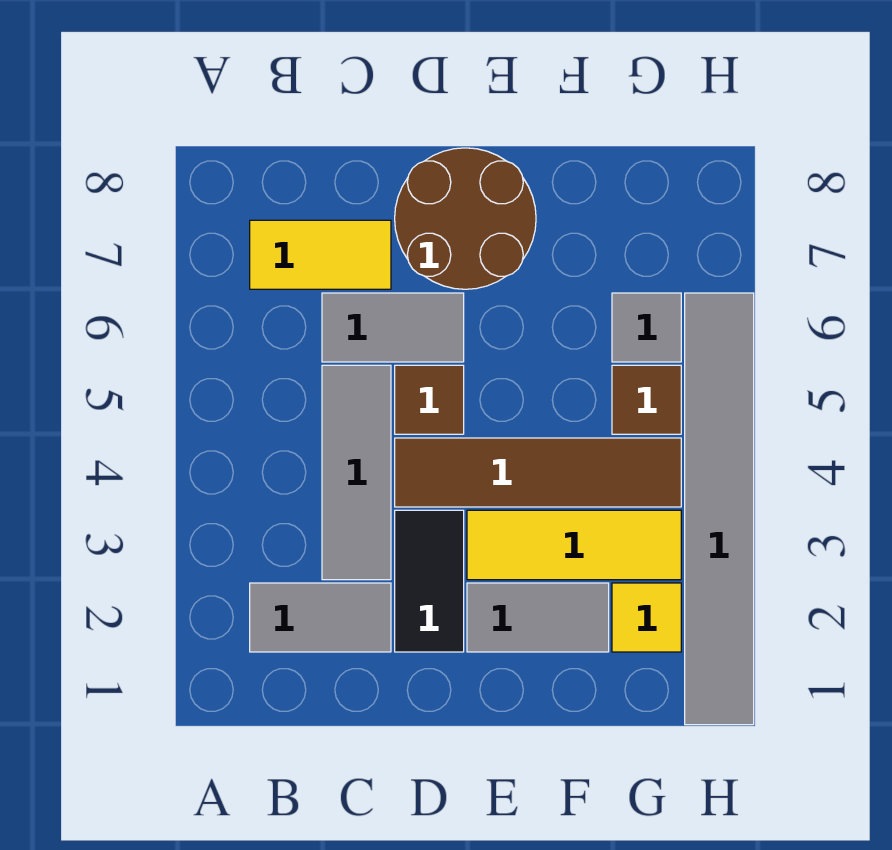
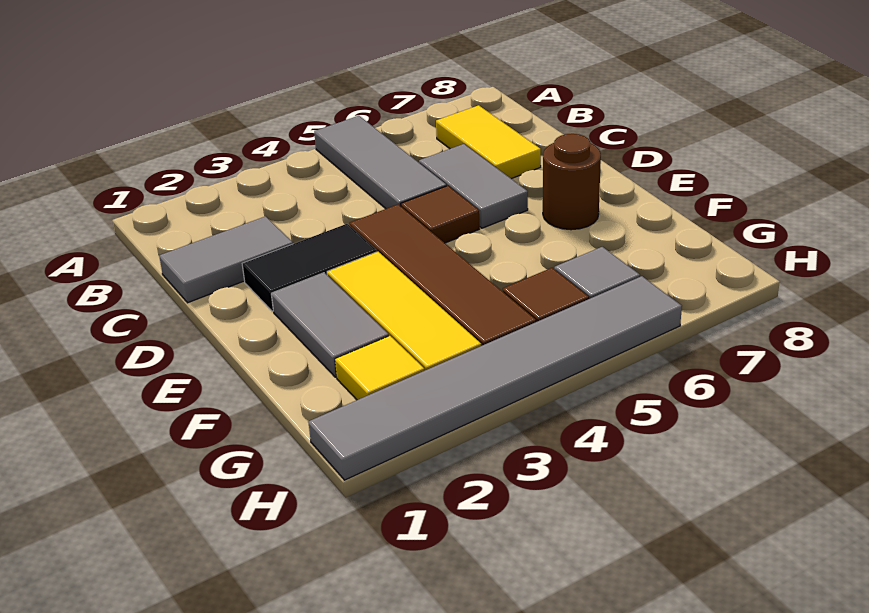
grey 1x2 tile [250,583,391,652] -> grey 1x2 tile turned to [159,216,293,303]
grey 1x3 tile [322,365,391,580] -> grey 1x3 tile turned to [314,116,446,209]
brown 2x2 round brick [395,148,536,289] -> brown 1x1 round brick [543,134,601,230]

